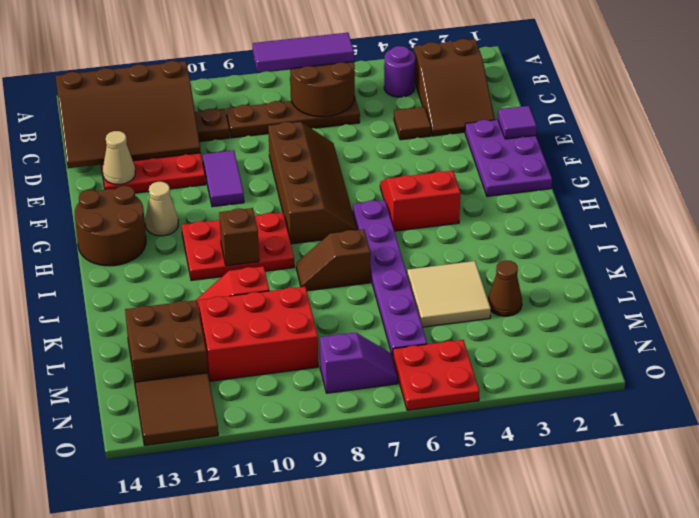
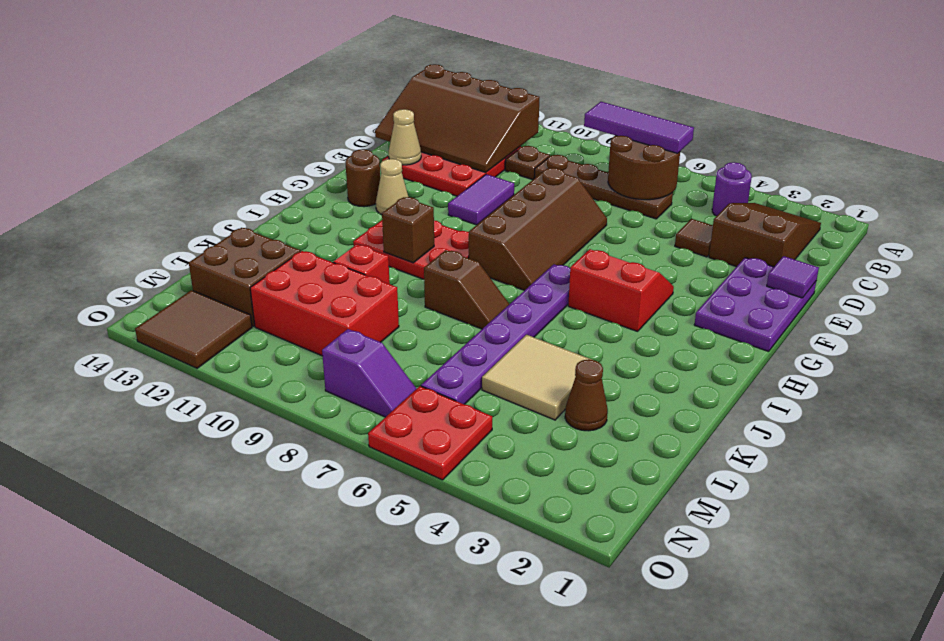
brown 2x3 slope [413,39,495,136] -> brown 2x3 slope turned to [709,203,821,267]
brown 2x2 round brick [75,186,146,266] -> brown 1x1 round brick [345,149,380,207]
brown 1x2 slope [296,229,371,291] -> brown 1x2 slope turned to [424,250,509,329]

